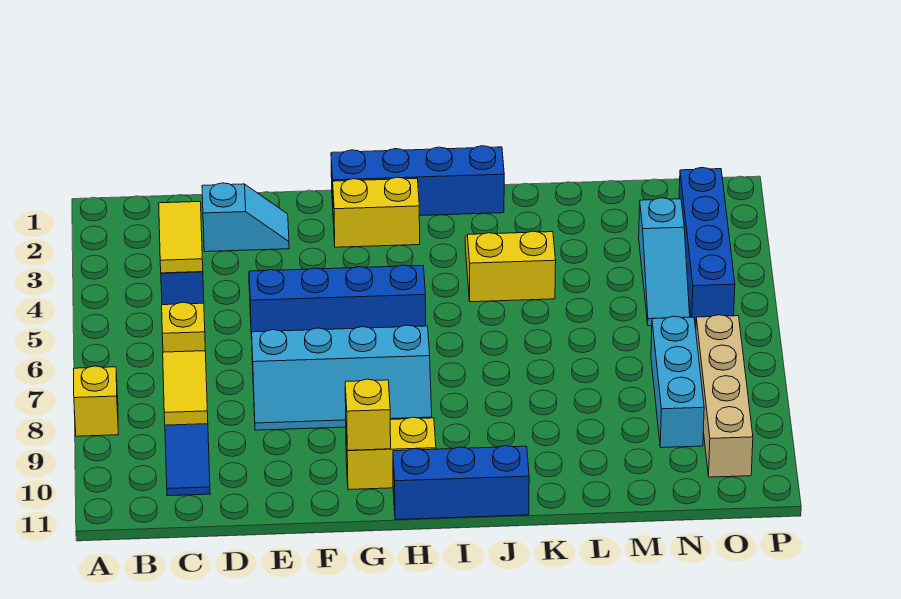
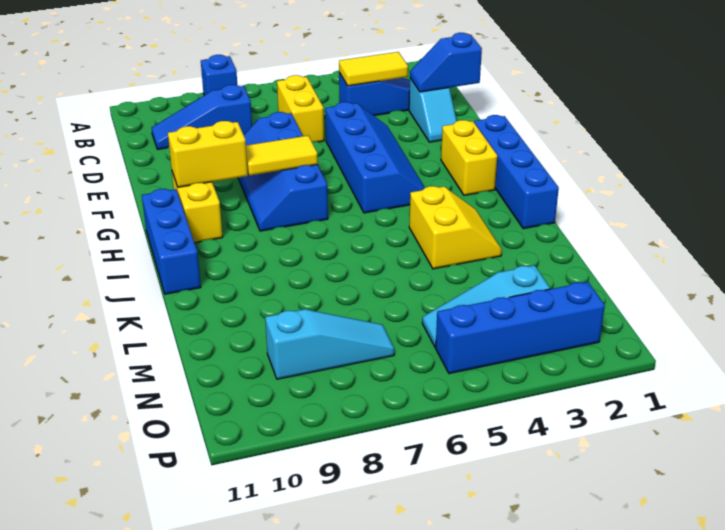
yellow 1x1 brick [74,366,119,436] -> blue 1x1 brick [201,55,237,95]
yellow 1x1 brick [162,302,205,352] -> yellow 1x2 brick [277,75,324,142]
yellow 1x2 tile [163,351,208,425] -> yellow 1x2 tile moved to [246,136,318,176]
none -> blue 1x2 slope [410,33,482,92]
cyan 2x4 slope [252,325,432,430] -> blue 2x4 slope [238,112,328,231]
yellow 1x1 brick [345,379,391,450] -> yellow 1x2 brick [168,121,248,187]
cyan 1x3 brick [651,316,704,448] -> cyan 1x3 slope [265,309,394,379]
tan 1x4 brick [696,315,753,477] -> none

